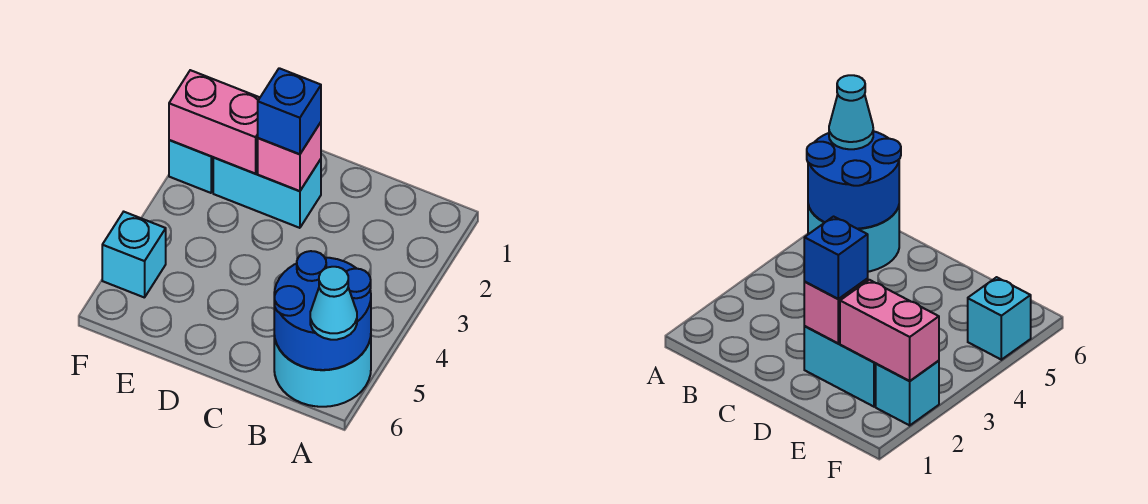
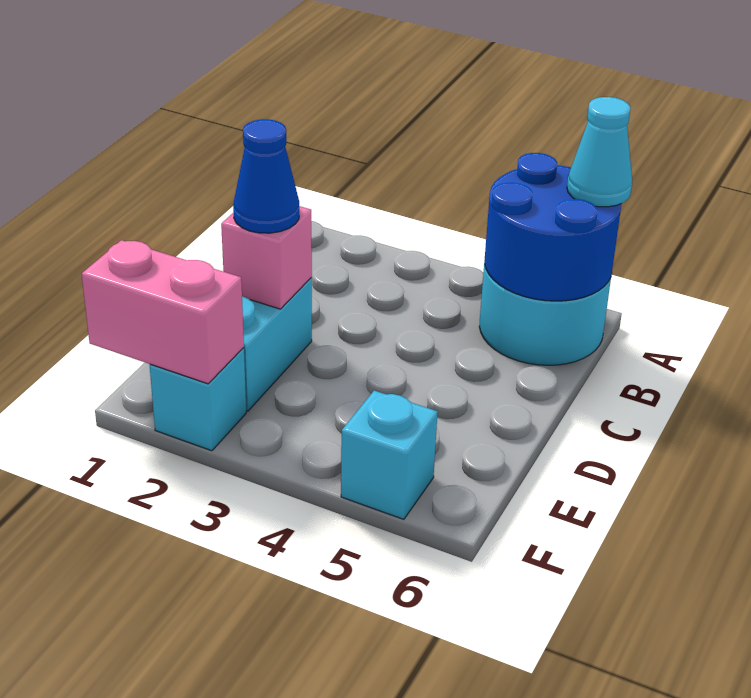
blue 1x1 brick [258,68,321,154] -> blue 1x1 cone [233,119,299,233]
pink 1x2 brick [169,70,260,174] -> pink 1x2 brick turned to [82,240,244,384]

